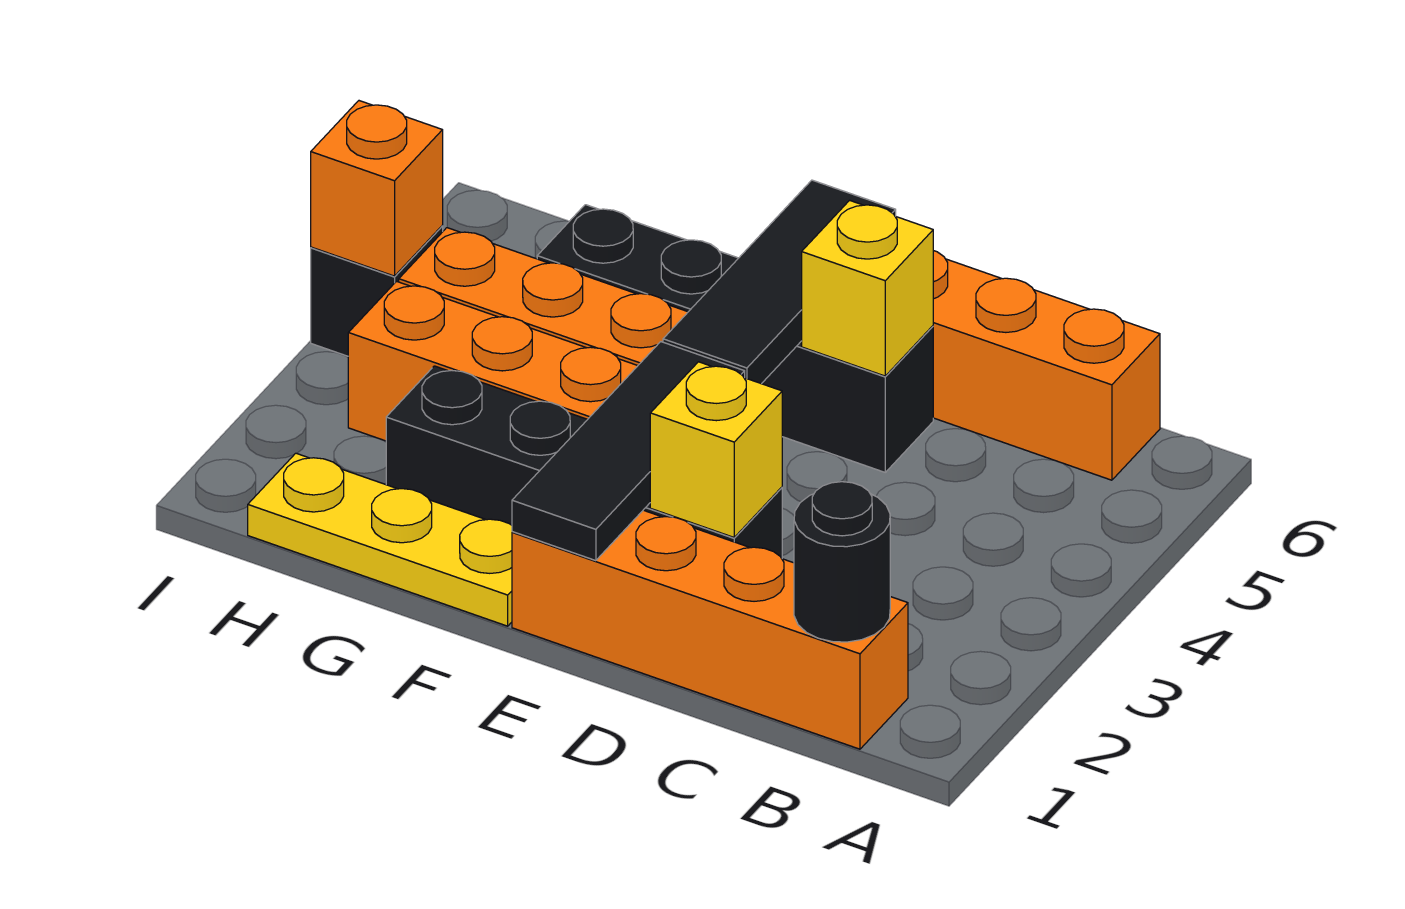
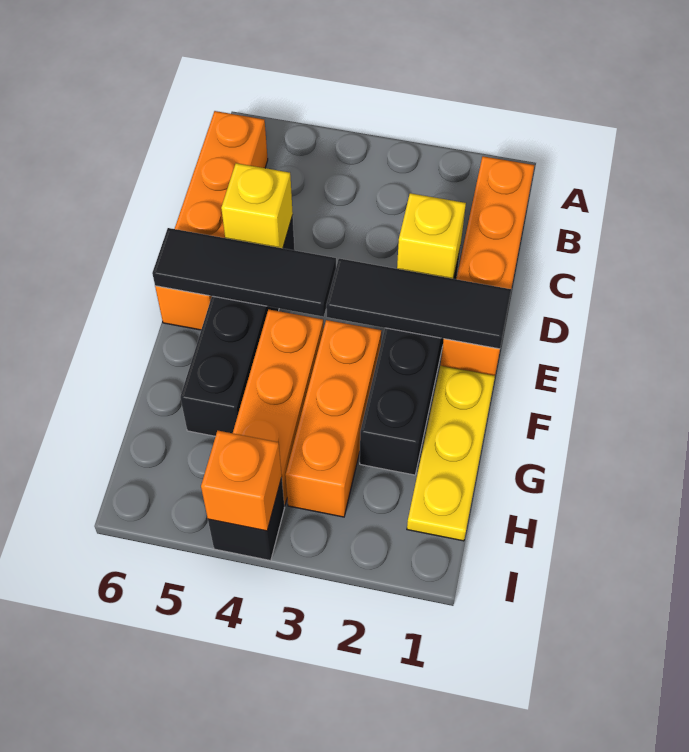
black 1x1 round brick [794,482,890,642] -> none

